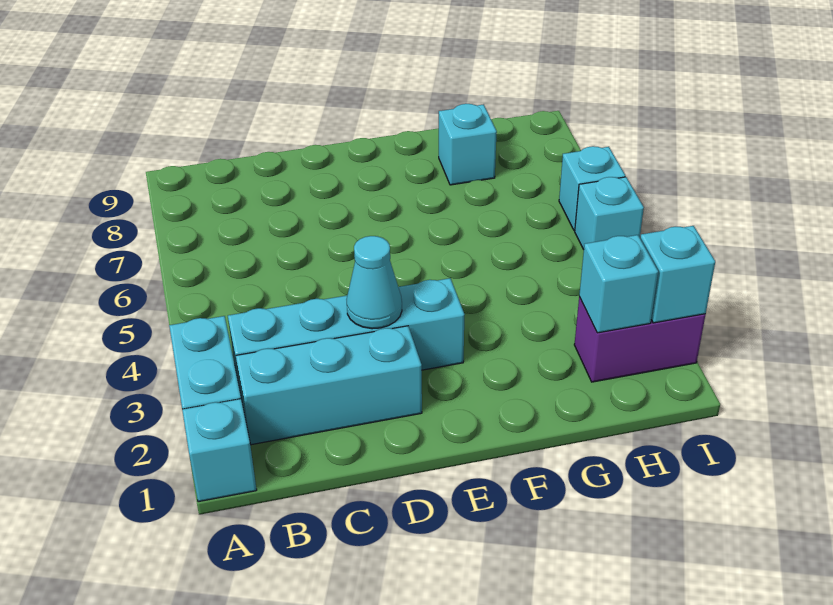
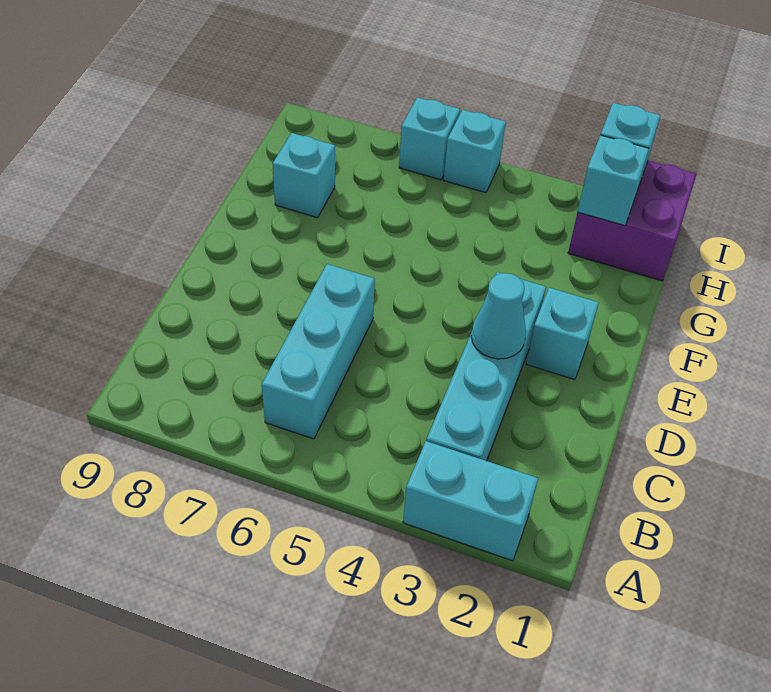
cyan 1x1 brick [182,399,257,502] -> cyan 1x1 brick moved to [526,288,599,380]
cyan 1x3 brick [236,326,422,445] -> cyan 1x3 brick moved to [262,264,375,439]
purple 1x2 brick [574,297,706,382] -> purple 2x2 brick [568,161,696,281]

